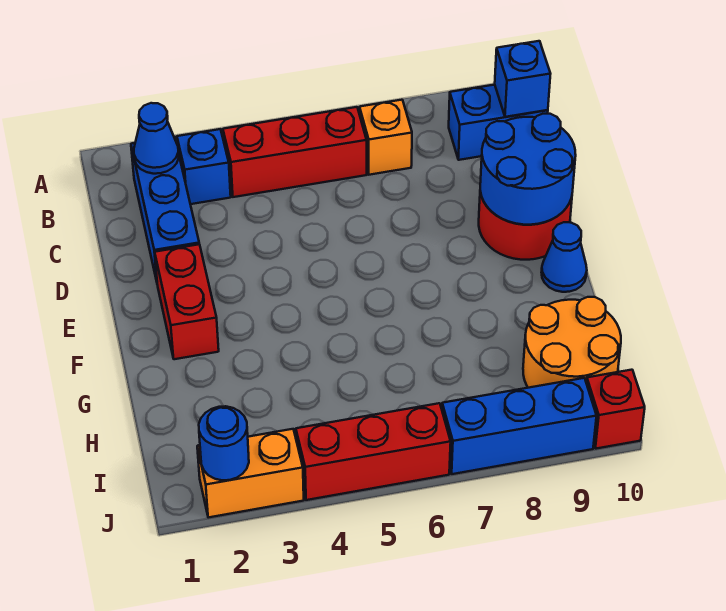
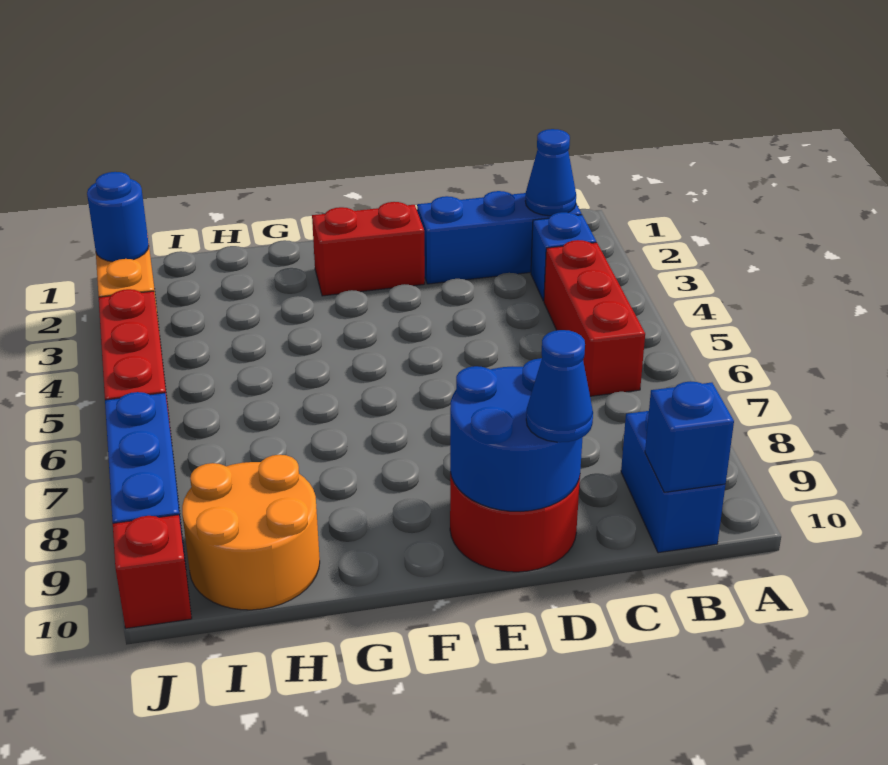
orange 1x1 brick [360,100,412,175] -> none
blue 1x1 cone [541,222,587,292] -> blue 1x1 cone moved to [526,330,593,442]

